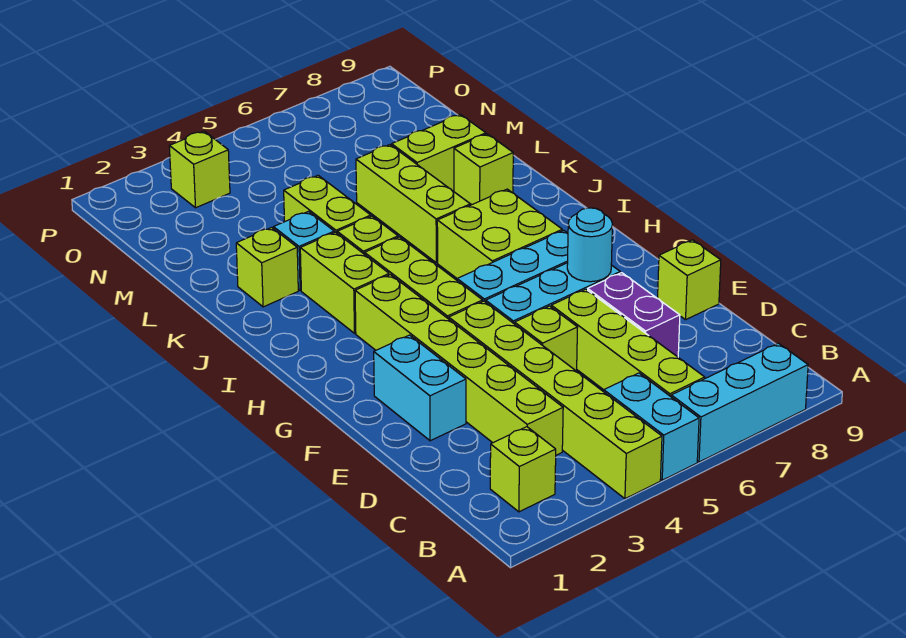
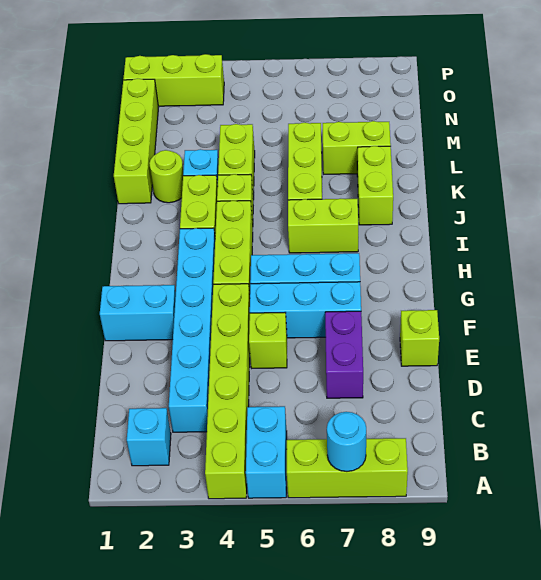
cyan 1x3 brick [671,343,808,462] -> lime 1x3 brick [287,438,408,498]
lime 1x1 brick [490,427,556,512] -> cyan 1x1 brick [127,408,171,466]
lime 1x4 brick [551,289,705,397] -> lime 1x4 brick moved to [114,78,158,204]
lime 1x6 brick [355,275,563,455] -> cyan 1x6 brick [169,228,215,432]
cyan 1x2 brick [374,335,466,441] -> cyan 1x2 brick turned to [100,285,176,341]
cyan 1x1 round brick [567,208,613,282] -> cyan 1x1 round brick moved to [327,412,366,472]
lime 2x2 brick [437,189,562,279] -> lime 1x2 brick [288,199,358,253]
lime 1x1 brick [236,227,298,307] -> lime 1x1 round brick [149,150,183,203]
lime 1x1 brick [454,134,513,205] -> lime 1x2 brick [357,146,393,225]
lime 1x1 brick [169,131,230,208] -> lime 1x3 brick [124,54,224,106]

